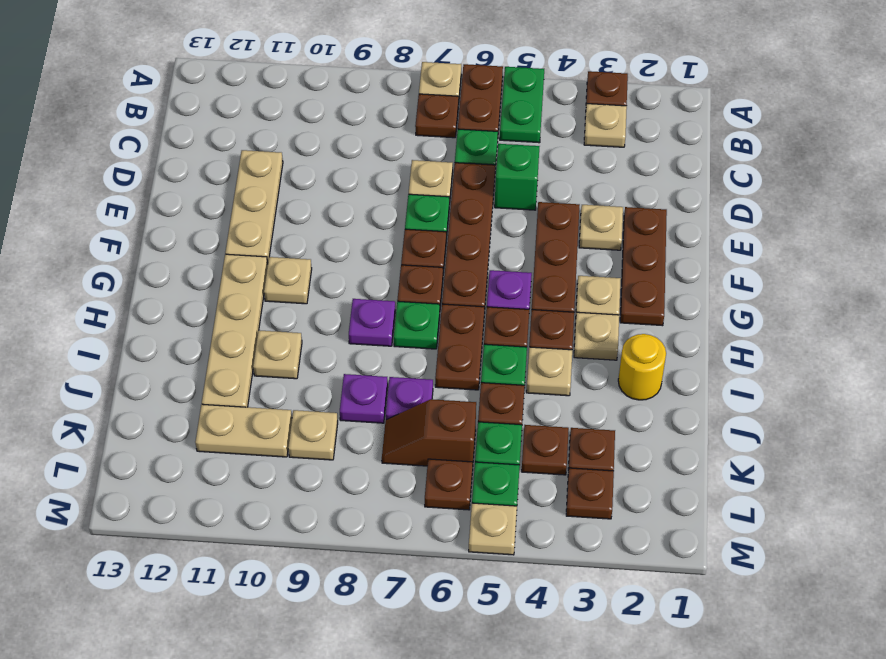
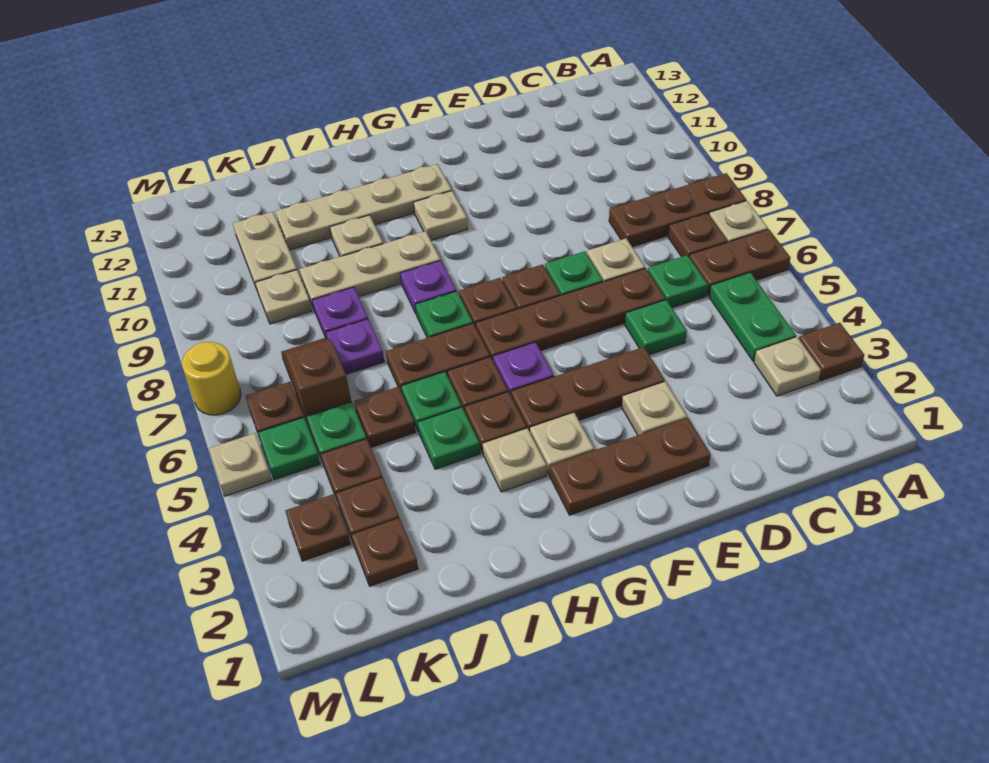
green 1x2 plate [500,67,544,143] -> green 1x2 plate turned to [709,272,796,361]
none -> brown 1x3 plate [609,173,746,247]
green 1x1 brick [495,144,540,210] -> green 1x1 plate [625,300,687,355]
tan 1x3 plate [225,150,283,263] -> tan 1x3 plate moved to [299,231,441,309]
yellow 1x1 round brick [618,334,666,400] -> yellow 1x1 round brick moved to [182,342,241,415]
tan 1x1 plate [526,347,572,396] -> green 1x1 plate [417,407,480,469]
none -> brown 1x1 plate [352,518,418,586]

